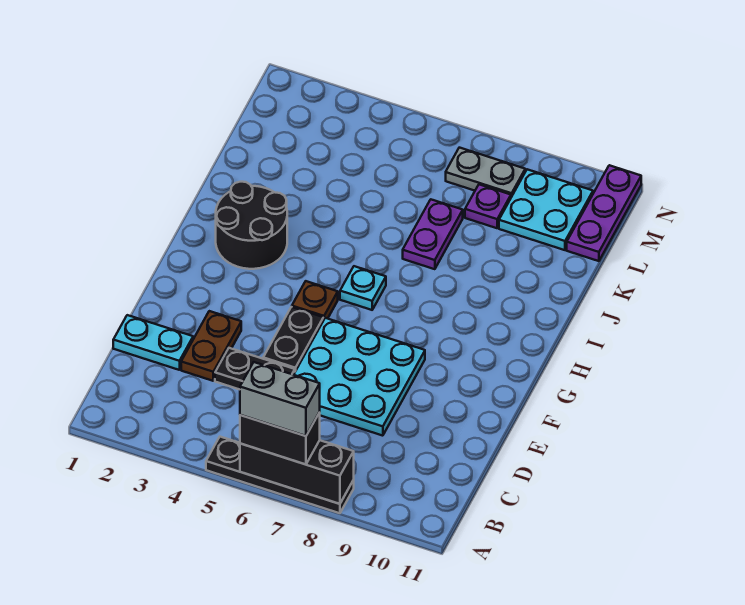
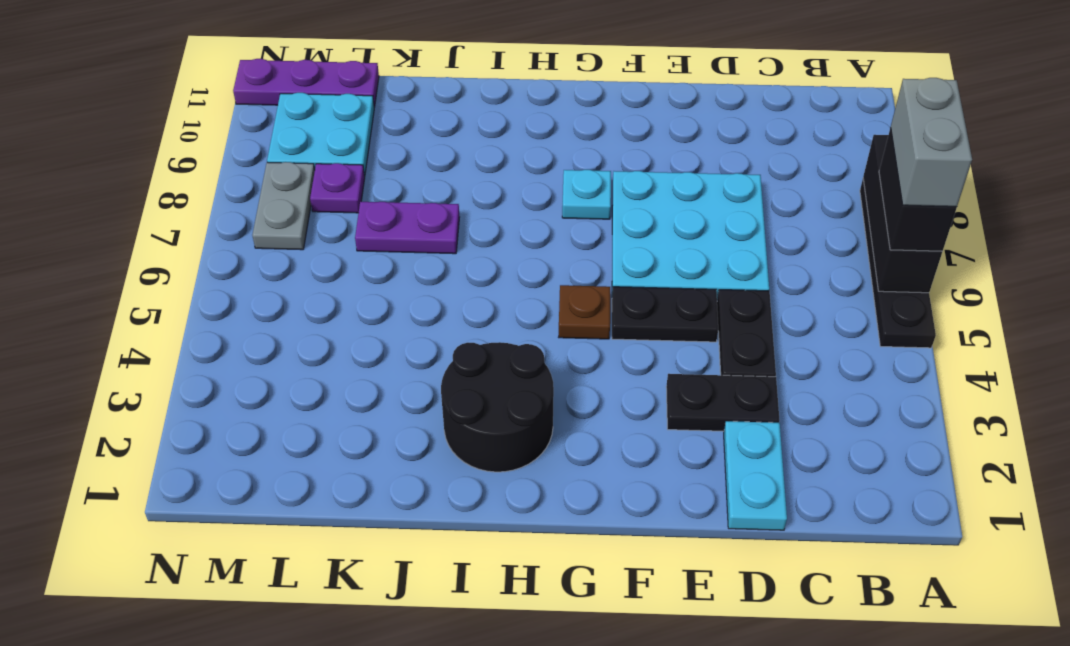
brown 1x2 plate [181,311,241,381] -> black 1x2 plate [666,374,779,431]
cyan 1x1 plate [340,266,386,310] -> cyan 1x1 plate moved to [562,170,611,219]

